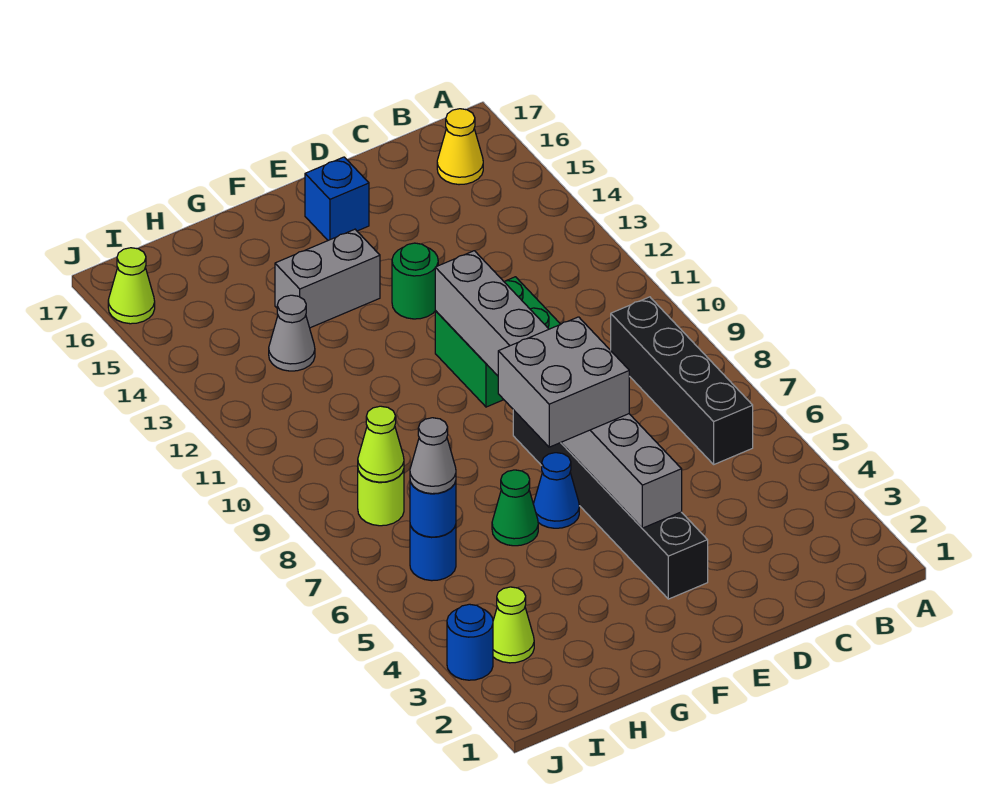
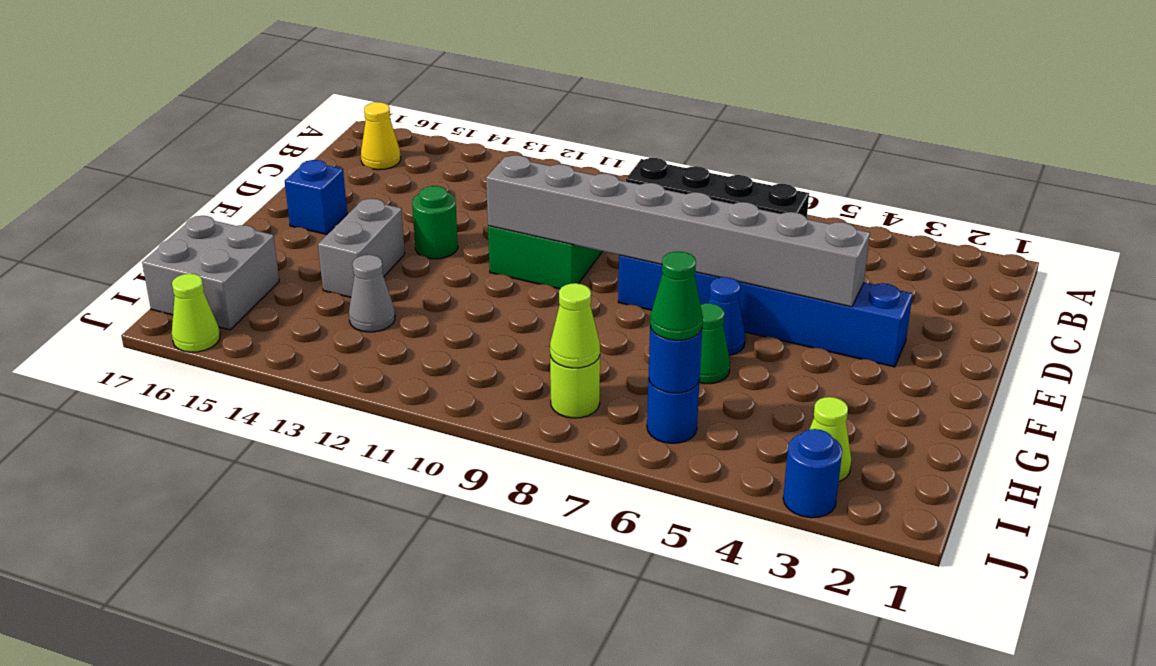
black 1x6 brick [513,410,708,599] -> blue 1x6 brick [618,255,913,367]
grey 2x2 brick [498,317,629,447] -> grey 2x2 brick moved to [142,216,279,330]
grey 1x1 cone [410,418,456,494] -> green 1x1 cone [650,252,703,340]

